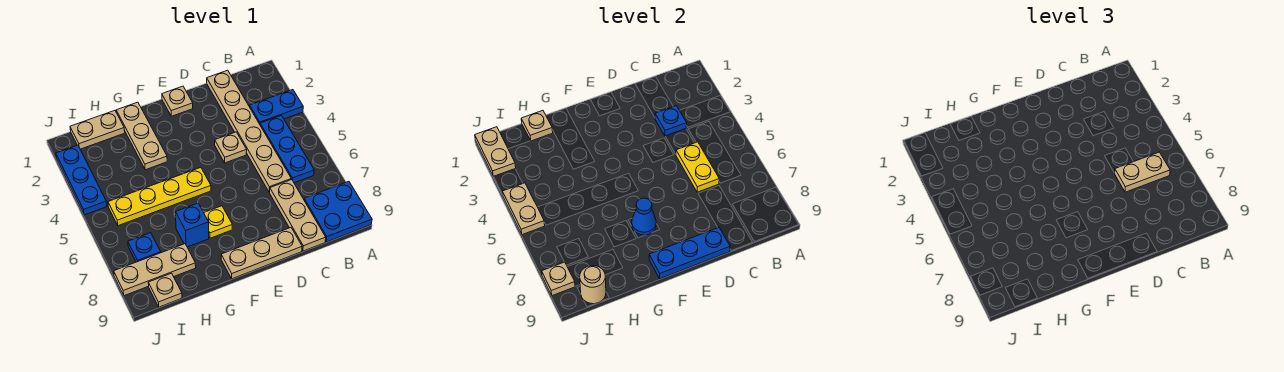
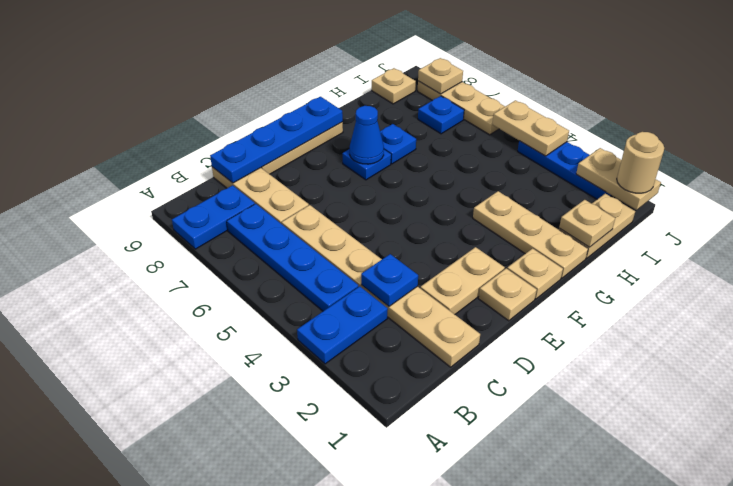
blue 2x2 plate [304,181,372,242] -> blue 1x2 plate [172,185,255,249]
blue 1x3 plate [260,115,314,183] -> blue 1x4 plate [227,204,358,311]
tan 1x2 plate [1115,152,1170,192] -> tan 1x2 plate moved to [420,247,505,314]
yellow 1x2 plate [676,142,719,192] -> none
tan 1x1 plate [215,132,247,163] -> tan 1x1 plate moved to [507,248,563,299]
blue 1x3 plate [649,228,730,279] -> blue 1x4 plate [210,97,343,183]
yellow 1x4 plate [108,167,211,226] -> none
yellow 1x1 plate [204,206,232,238] -> blue 1x1 plate [342,149,391,180]
blue 1x1 brick [176,203,209,247] -> blue 1x1 plate [380,124,416,164]
tan 1x3 plate [114,244,196,296] -> tan 1x3 plate turned to [418,81,505,135]
tan 1x1 round brick [580,266,606,304] -> tan 1x1 round brick moved to [617,132,664,193]

